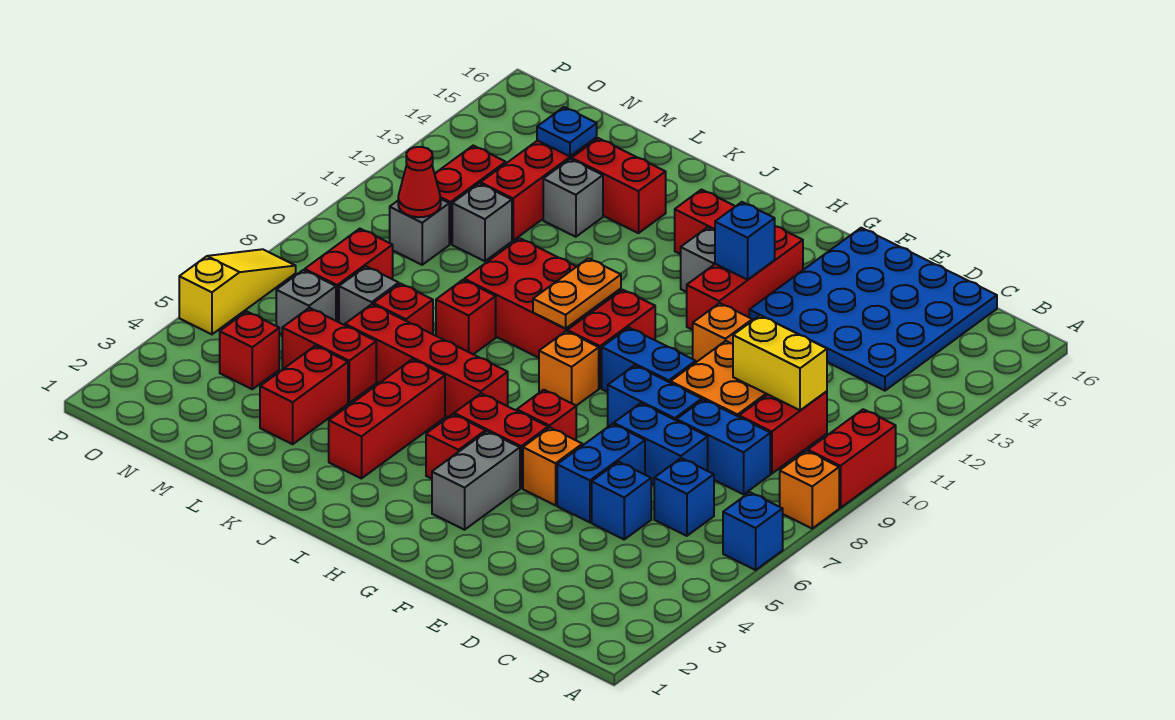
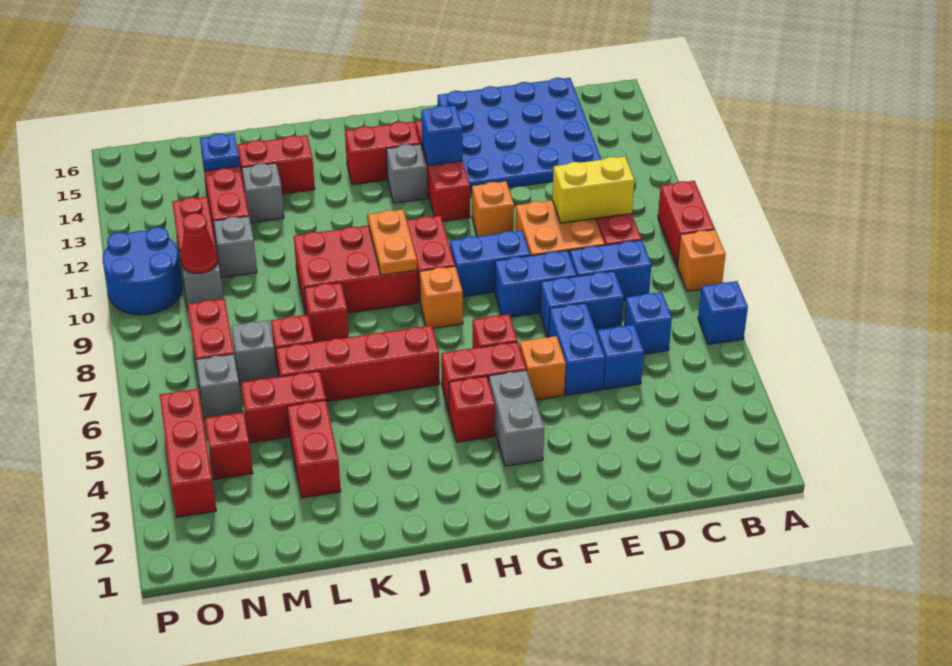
red 1x3 brick [329,359,445,479] -> red 1x3 brick moved to [160,389,216,517]
none -> blue 2x2 round brick [103,227,182,315]
yellow 1x3 slope [179,249,296,334] -> none

